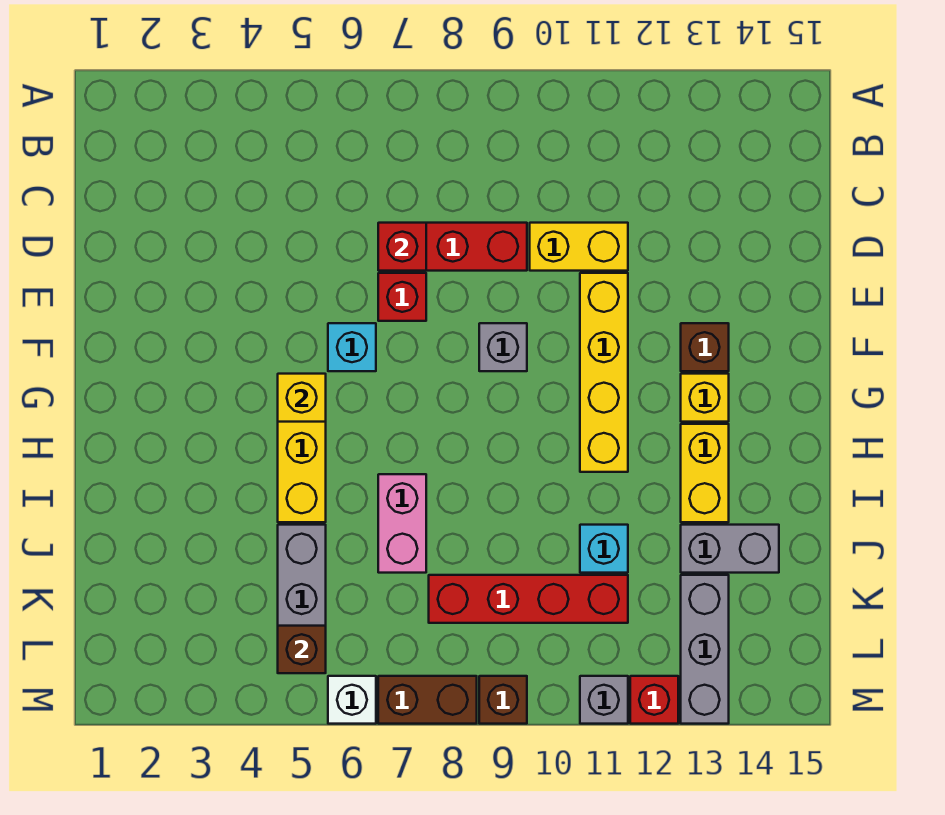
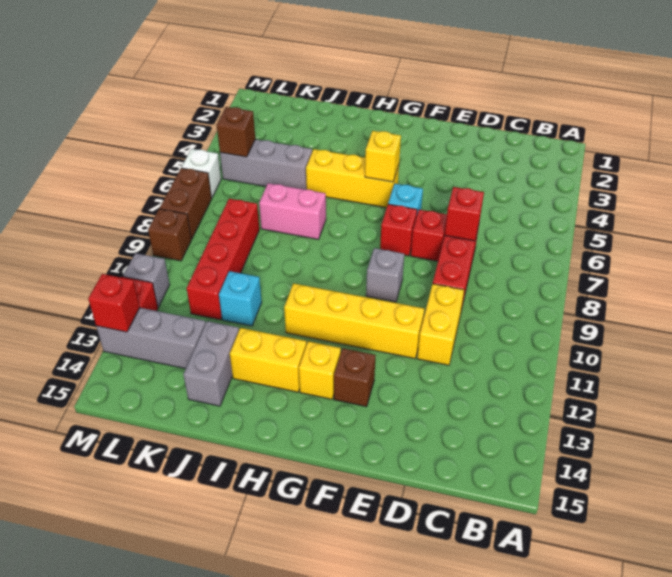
none -> red 1x1 brick [380,204,417,256]
none -> red 1x1 brick [88,274,140,332]

